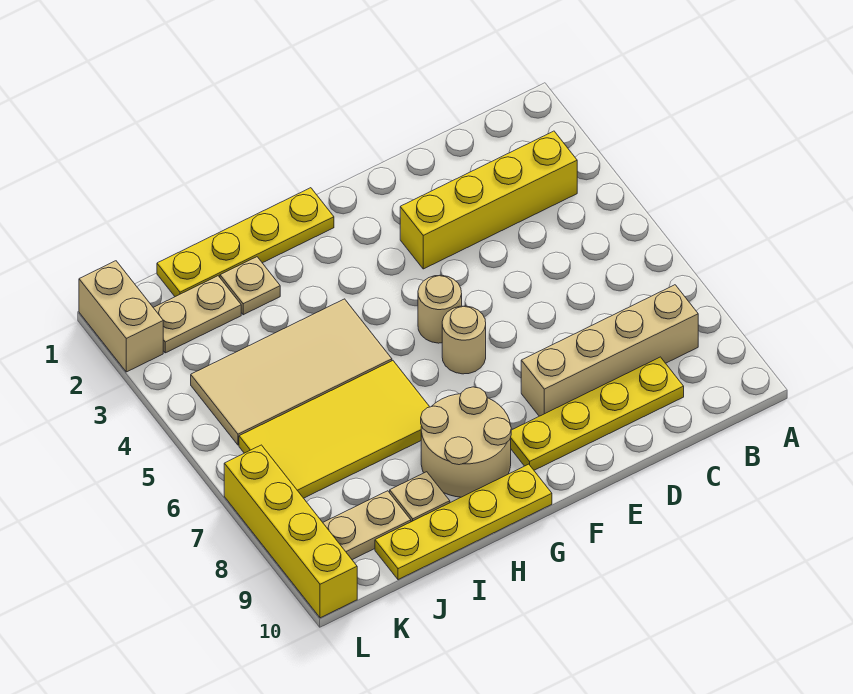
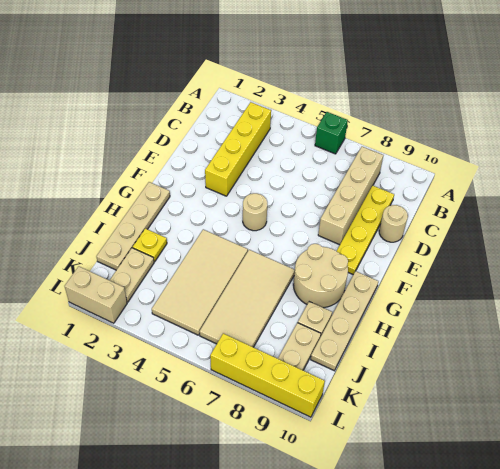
none -> green 1x1 brick [315,112,348,154]
tan 1x1 round brick [442,306,486,374] -> tan 1x1 round brick moved to [379,205,408,242]
yellow 1x4 plate [157,188,334,297] -> tan 1x4 plate [96,182,170,270]
yellow 1x4 plate [375,464,552,580] -> tan 1x4 plate [311,271,378,371]
yellow 2x4 tile [239,361,429,498] -> tan 2x4 tile [199,250,295,347]
tan 1x1 plate [220,257,280,315] -> yellow 1x1 plate [133,229,167,262]

